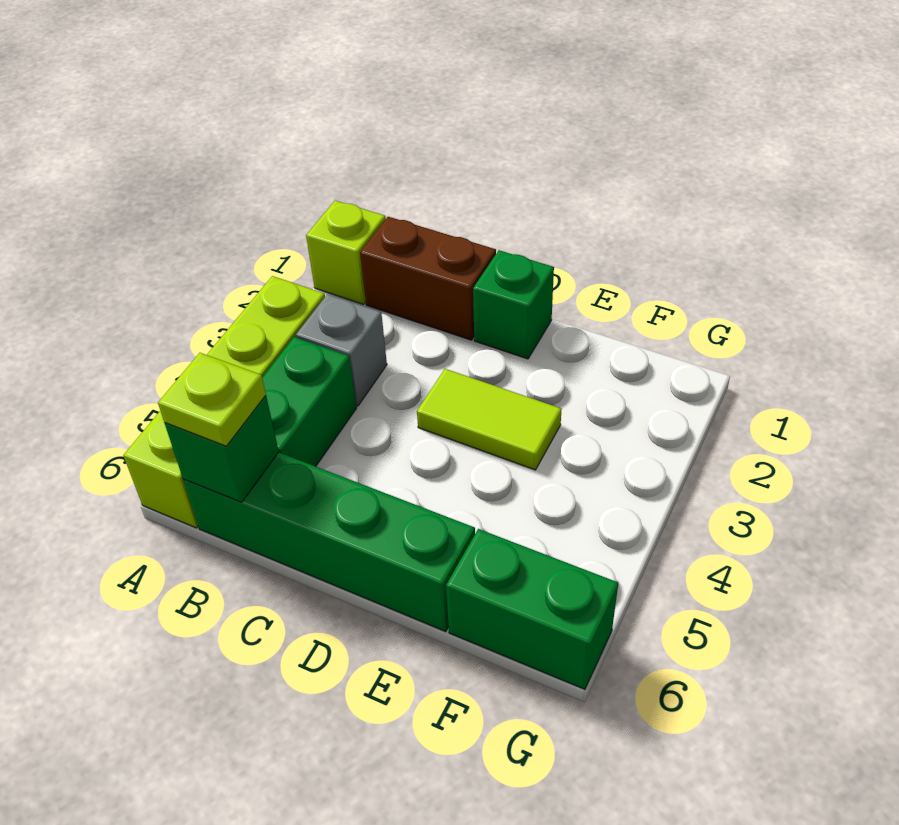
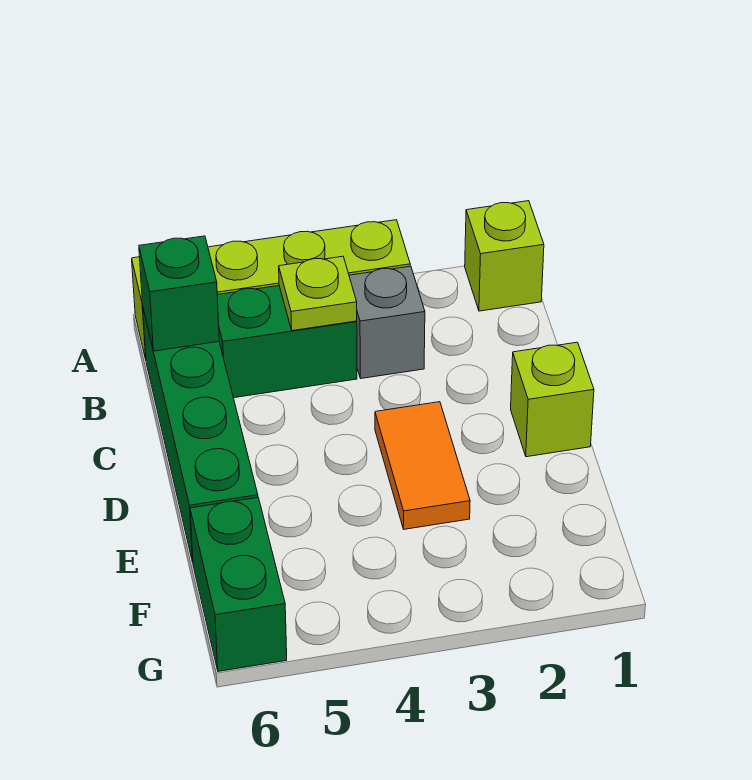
brown 1x2 brick [360,217,496,340] -> none
lime 1x1 plate [158,353,266,446] -> lime 1x1 plate moved to [279,256,357,331]
green 1x1 brick [473,250,554,359] -> lime 1x1 brick [511,342,594,457]
lime 1x2 tile [417,369,562,470] -> orange 1x2 tile [375,402,470,529]

